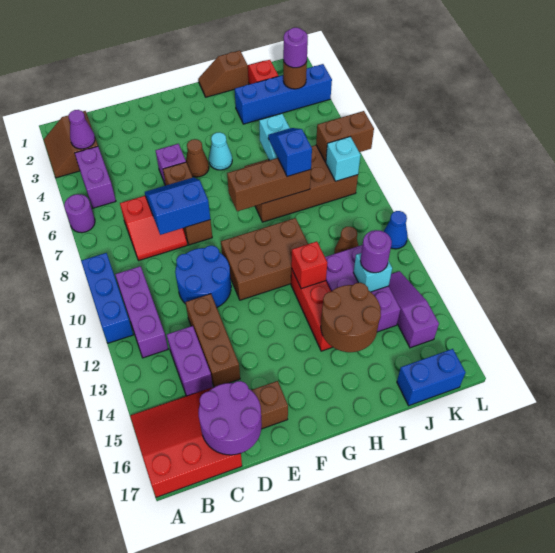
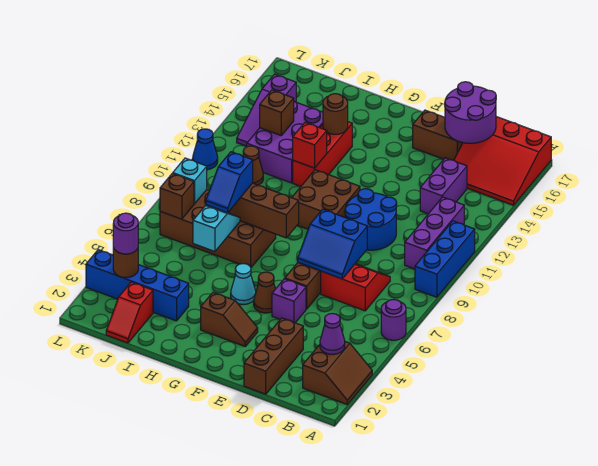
purple 1x2 brick [75,146,116,208] -> none
brown 1x3 brick [185,294,240,387] -> brown 1x3 brick moved to [244,318,303,394]
brown 2x3 brick [221,218,308,300] -> brown 2x2 brick [292,170,360,229]
brown 1x2 slope [198,50,248,97] -> brown 1x2 slope moved to [201,292,258,346]
brown 2x2 round brick [321,283,381,352] -> brown 1x1 round brick [323,94,348,134]
cyan 1x1 brick [353,253,392,292] -> brown 1x1 brick [260,90,294,135]
purple 1x1 round brick [360,230,392,273] -> none
blue 1x2 brick [397,349,466,406] -> none
brown 1x2 brick [316,111,374,162] -> brown 1x1 brick [160,173,194,219]

